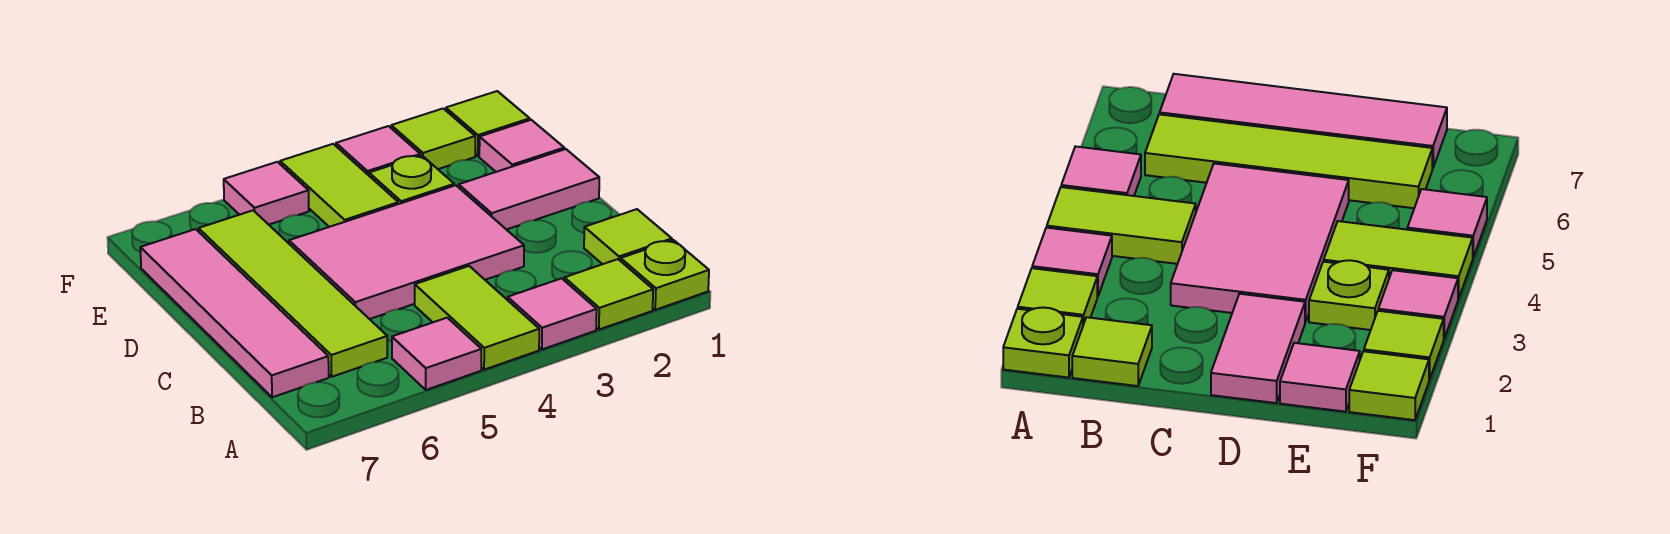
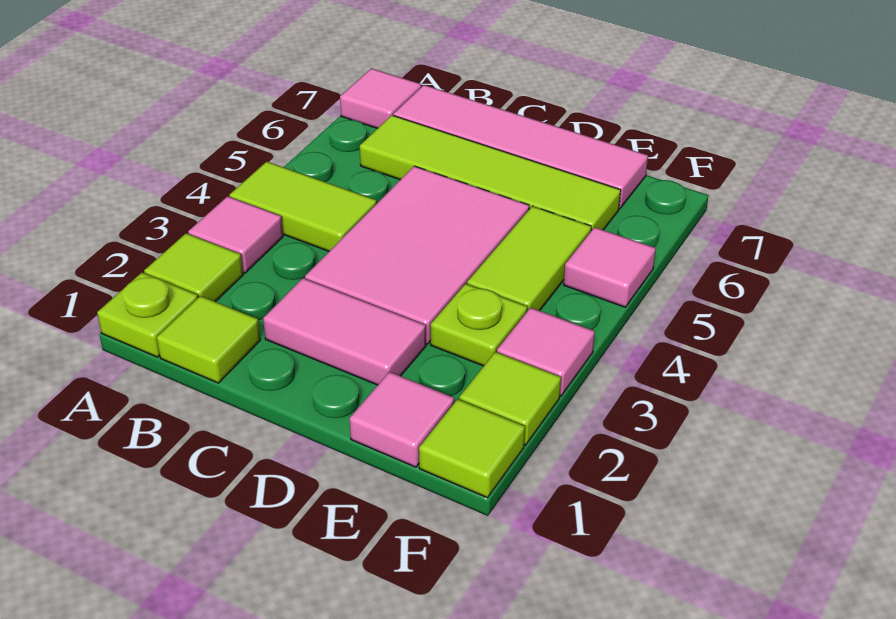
pink 1x1 tile [392,318,481,390] -> pink 1x1 tile moved to [340,68,421,128]
pink 1x2 tile [459,149,599,230] -> pink 1x2 tile turned to [263,278,426,385]
lime 1x2 tile [280,144,398,227] -> lime 1x2 tile turned to [467,206,591,311]

